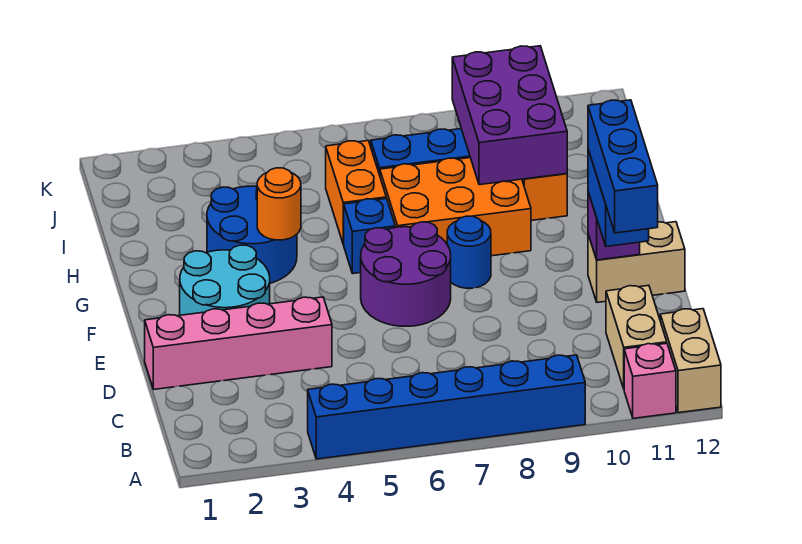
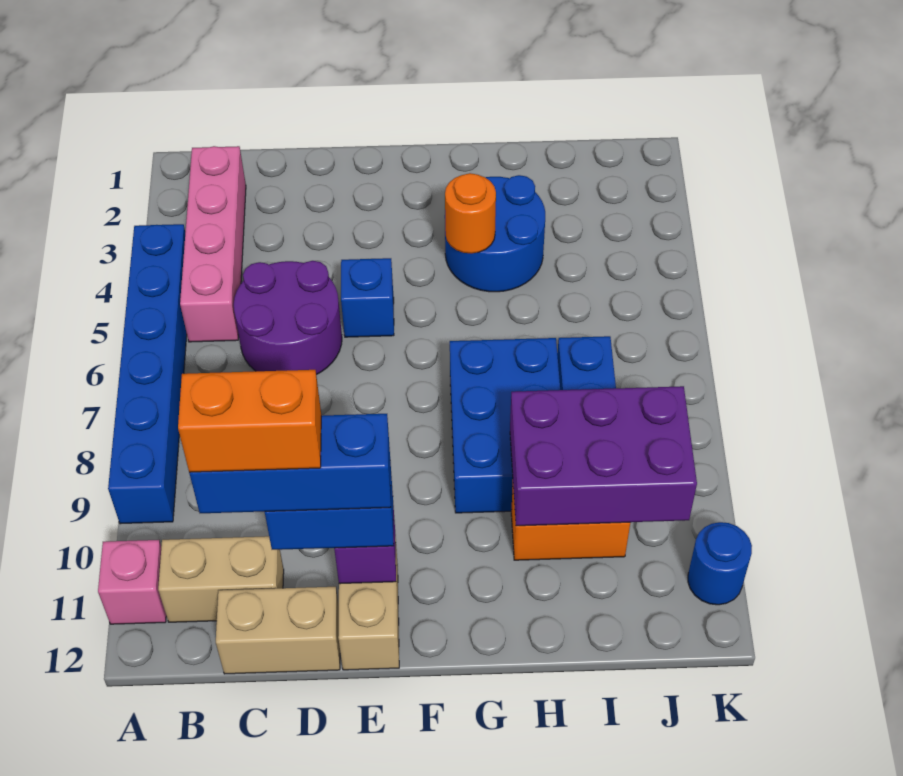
tan 1x2 brick [660,309,721,413] -> tan 1x2 brick moved to [216,587,340,674]
pink 1x4 brick [145,297,332,389] -> pink 1x4 brick moved to [180,146,246,342]
cyan 2x2 round brick [180,245,270,315] -> none
purple 2x2 round brick [361,222,451,326] -> purple 2x2 round brick moved to [234,261,342,375]
blue 1x1 round brick [447,216,491,288] -> blue 1x1 round brick moved to [688,522,752,605]
blue 1x1 brick [343,198,395,274] -> blue 1x1 brick moved to [341,258,394,337]
orange 2x3 brick [380,158,531,256] -> blue 2x3 brick [450,338,560,513]
orange 1x2 brick [326,141,386,244] -> orange 1x2 brick moved to [178,370,322,473]

